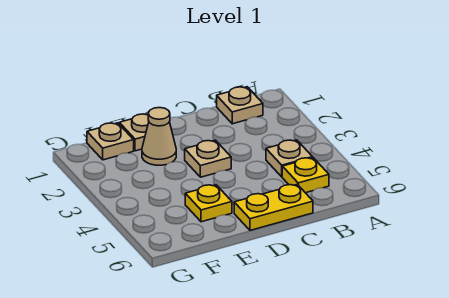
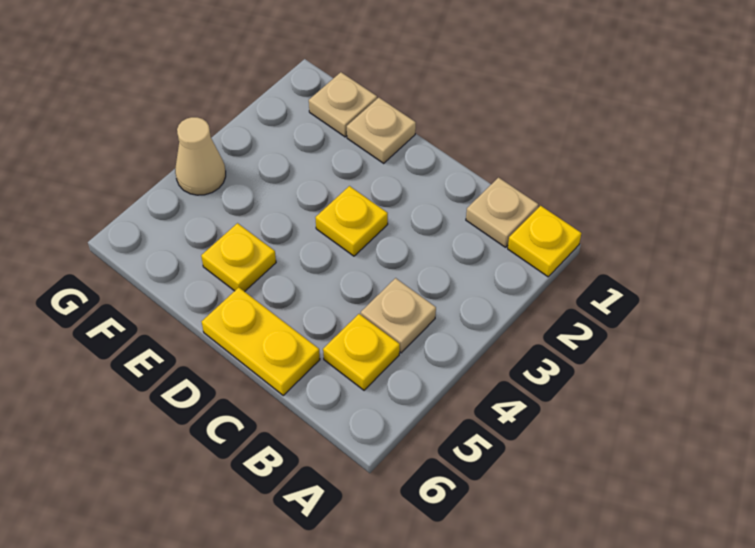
none -> yellow 1x1 plate [508,206,582,277]
tan 1x1 plate [185,140,231,177] -> yellow 1x1 plate [315,186,388,256]
tan 1x1 cone [142,108,176,165] -> tan 1x1 cone moved to [175,117,226,195]

